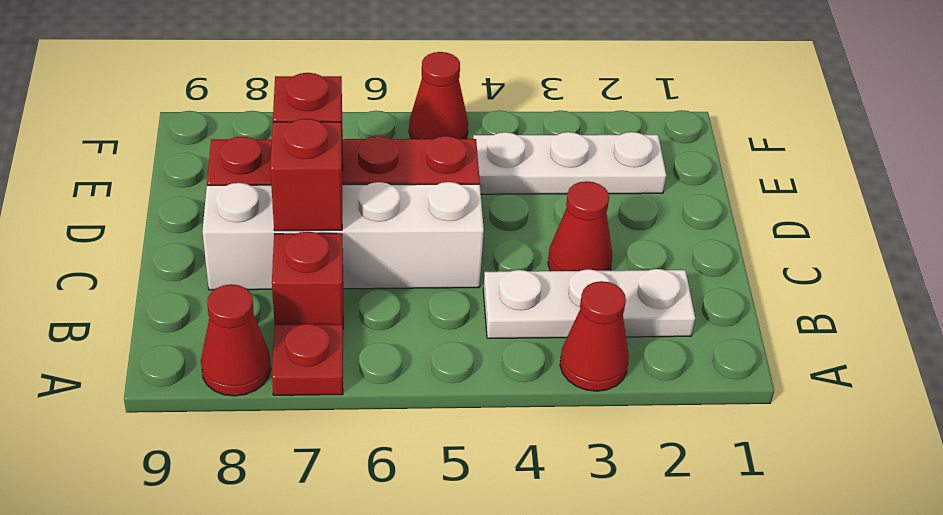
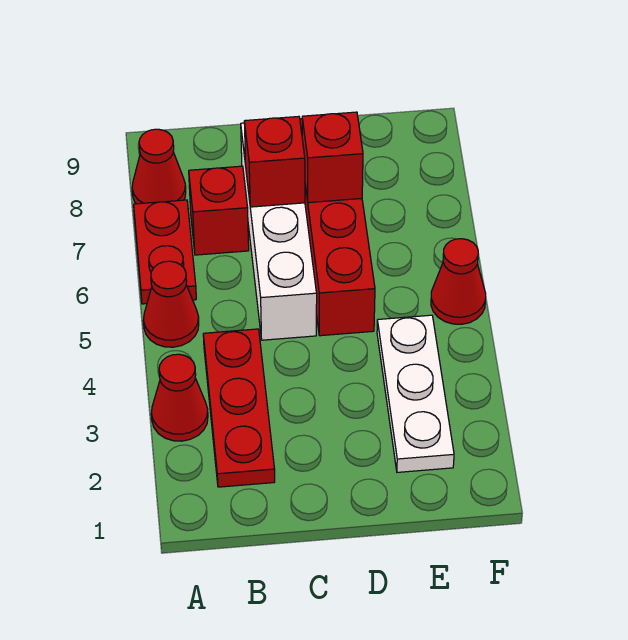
red 1x1 plate [272,324,343,395] -> red 1x2 plate [134,200,196,304]
white 1x3 plate [483,269,695,338] -> red 1x3 plate [203,329,275,487]
red 1x1 cone [548,181,612,271] -> red 1x1 cone moved to [143,261,199,347]

